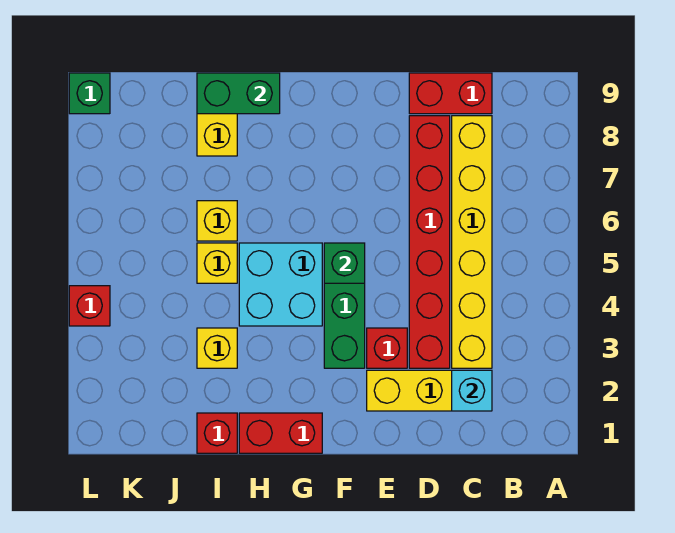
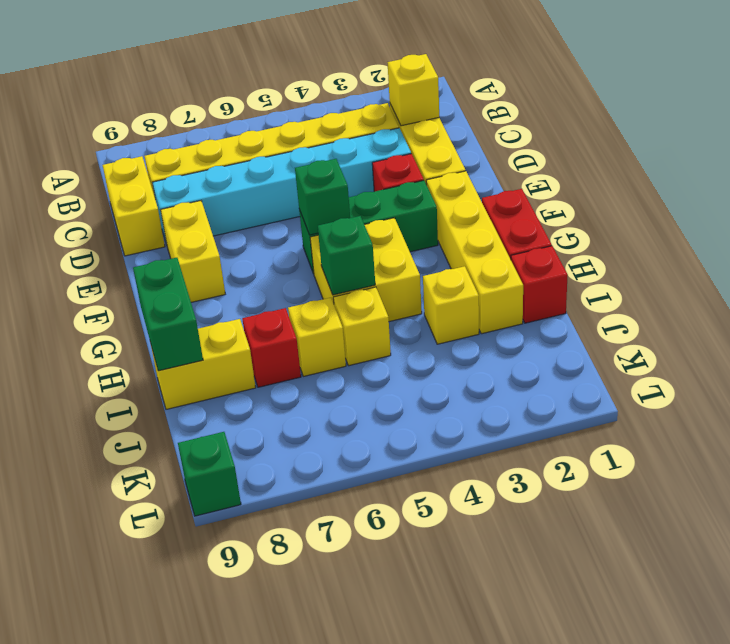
cyan 1x1 brick [452,370,492,411] -> yellow 1x1 brick [388,54,439,126]
red 1x2 brick [409,73,492,114] -> yellow 1x2 brick [103,156,165,256]
red 1x6 brick [409,116,450,368] -> cyan 1x6 brick [152,128,411,241]
none -> yellow 1x2 brick [160,201,225,302]
none -> yellow 1x4 brick [426,171,523,334]
cyan 2x2 brick [239,243,322,326] -> yellow 2x2 brick [310,218,422,322]
none -> green 1x1 brick [318,216,375,295]
red 1x1 brick [69,286,110,326] -> red 1x1 brick moved to [242,308,301,387]

